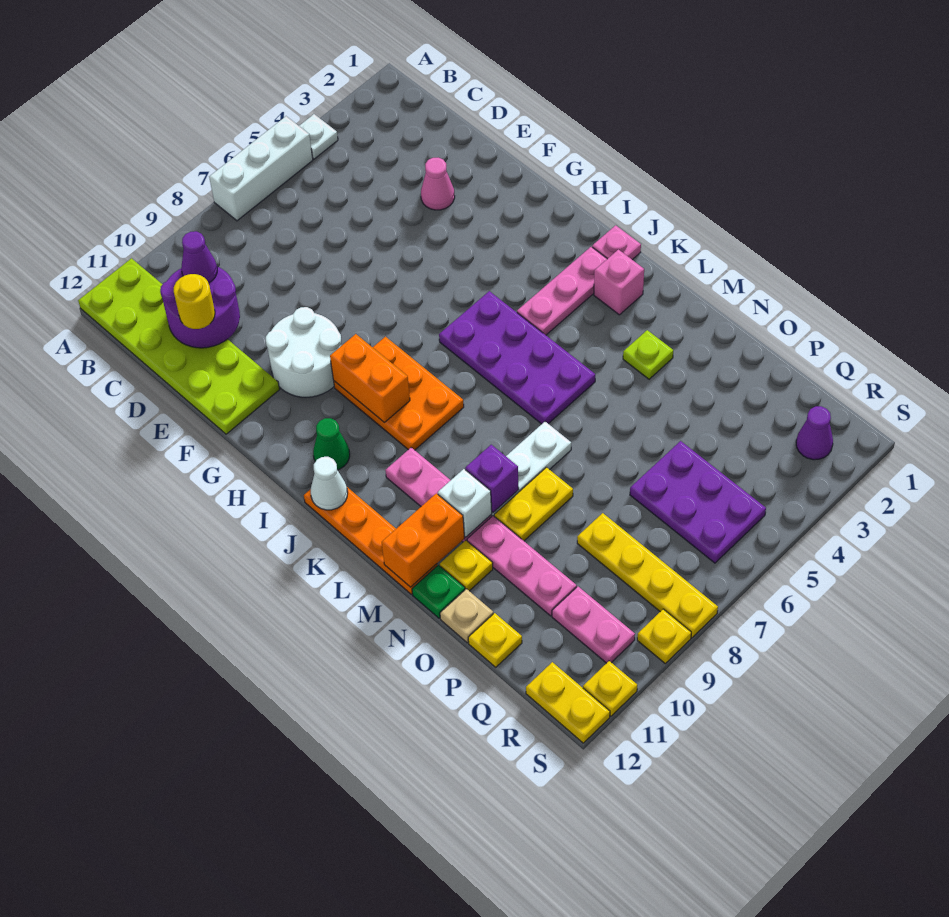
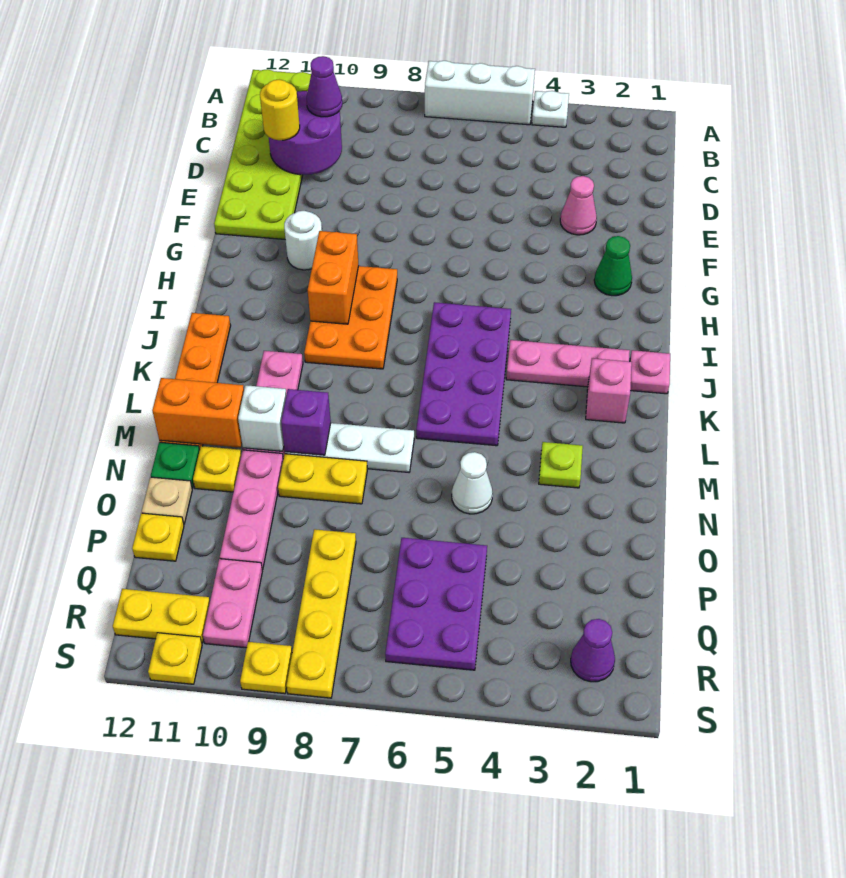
white 2x2 round brick [266,307,341,397] -> white 1x1 round brick [284,211,322,270]
green 1x1 cone [313,418,350,470] -> green 1x1 cone moved to [594,236,632,296]
white 1x1 cone [311,457,348,510] -> white 1x1 cone moved to [452,452,493,514]
yellow 1x2 plate [526,662,610,743] -> yellow 1x2 plate turned to [113,589,210,643]

